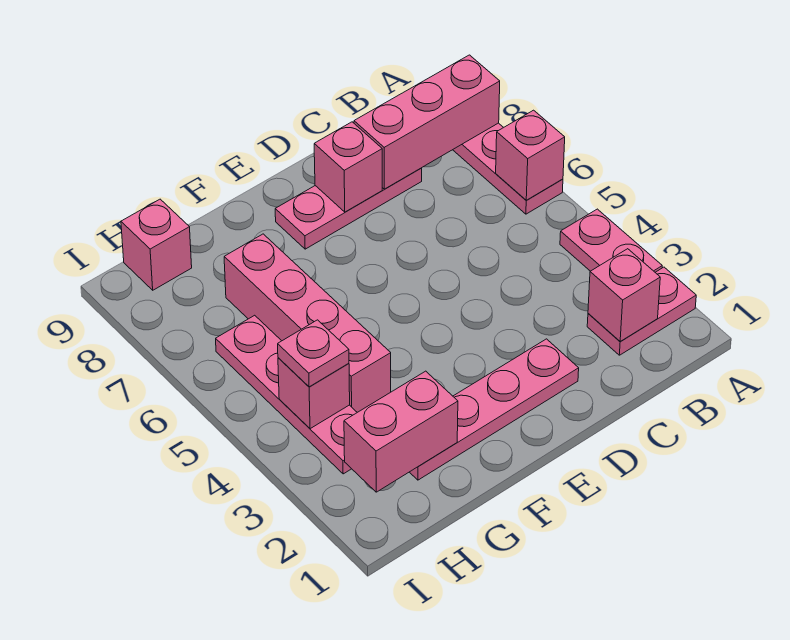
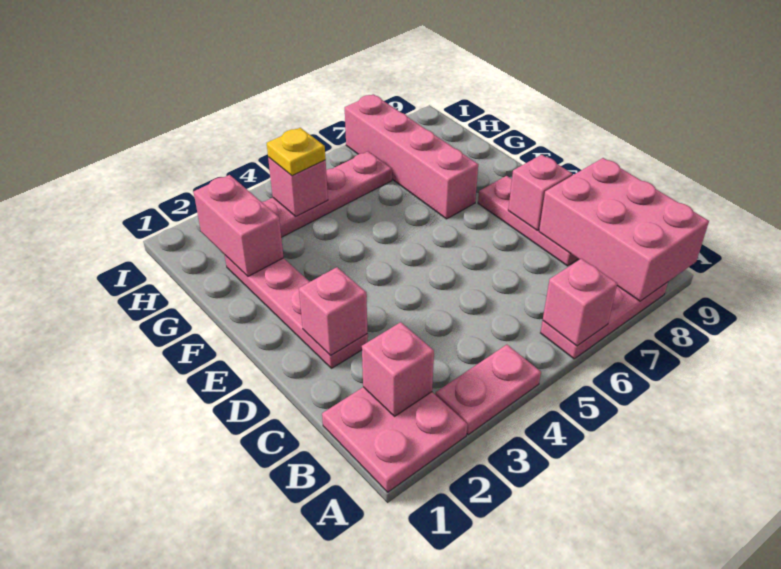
pink 1x2 plate [587,267,696,355] -> pink 2x2 plate [322,387,467,492]
pink 1x3 brick [354,55,500,189] -> pink 2x3 brick [539,158,709,301]
pink 1x4 brick [224,234,391,412] -> pink 1x4 brick turned to [345,94,478,219]
pink 1x1 plate [278,320,349,387] -> yellow 1x1 plate [267,128,326,176]
pink 1x1 brick [121,199,192,290] -> pink 1x1 brick moved to [299,267,367,356]

